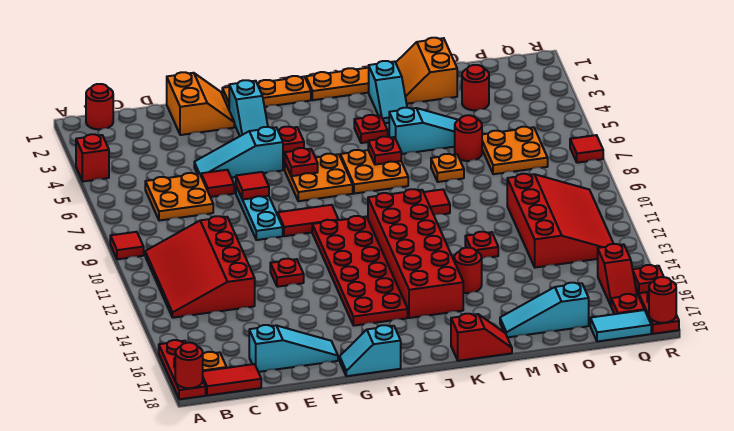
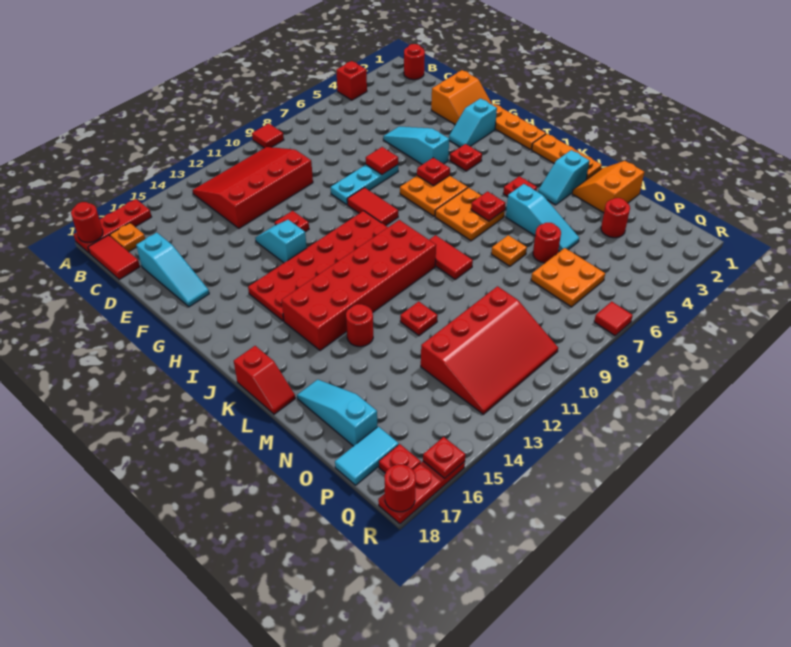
orange 2x2 plate [145,173,213,221] -> none
red 1x1 tile [201,170,234,197] -> none
cyan 1x2 slope [340,325,401,376] -> cyan 1x2 slope moved to [255,220,307,263]
cyan 1x2 tile [590,310,651,342] -> cyan 1x2 tile turned to [335,427,399,485]
red 1x2 slope [598,244,637,306] -> none

